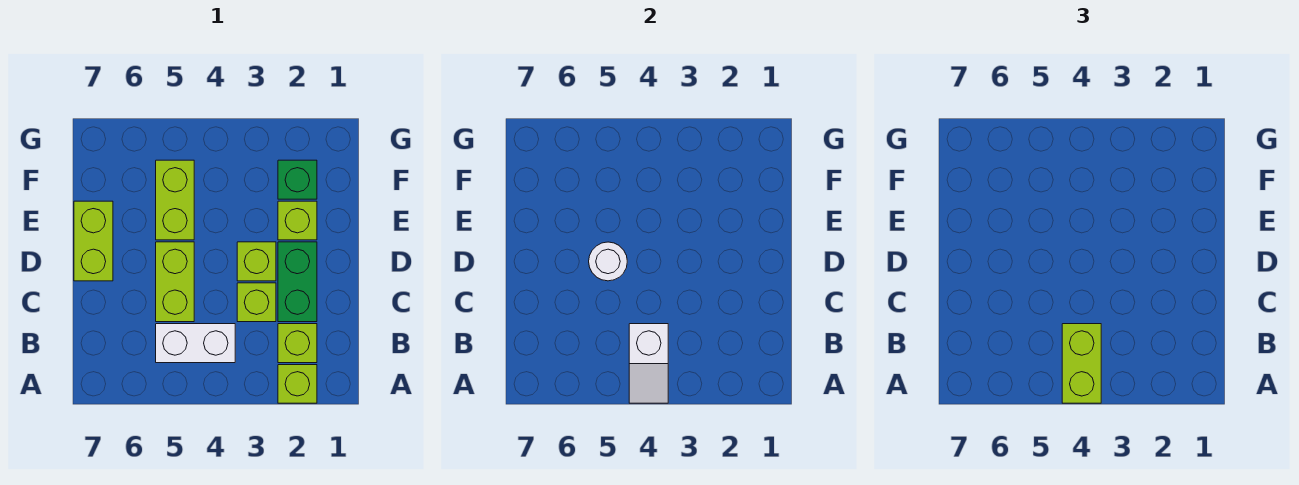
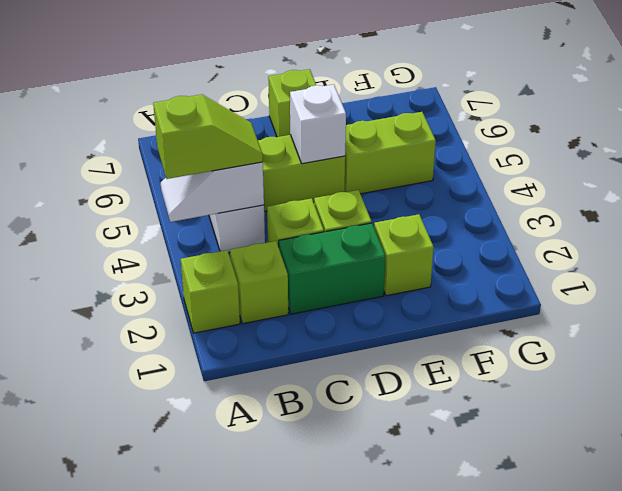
lime 1x2 brick [1062,324,1101,403] -> lime 1x2 slope [153,94,263,179]
white 1x1 round brick [589,242,627,281] -> white 1x1 brick [290,84,346,164]
lime 1x2 brick [74,201,113,281] -> lime 1x1 brick [268,69,316,137]
green 1x1 brick [278,160,317,199] -> none

